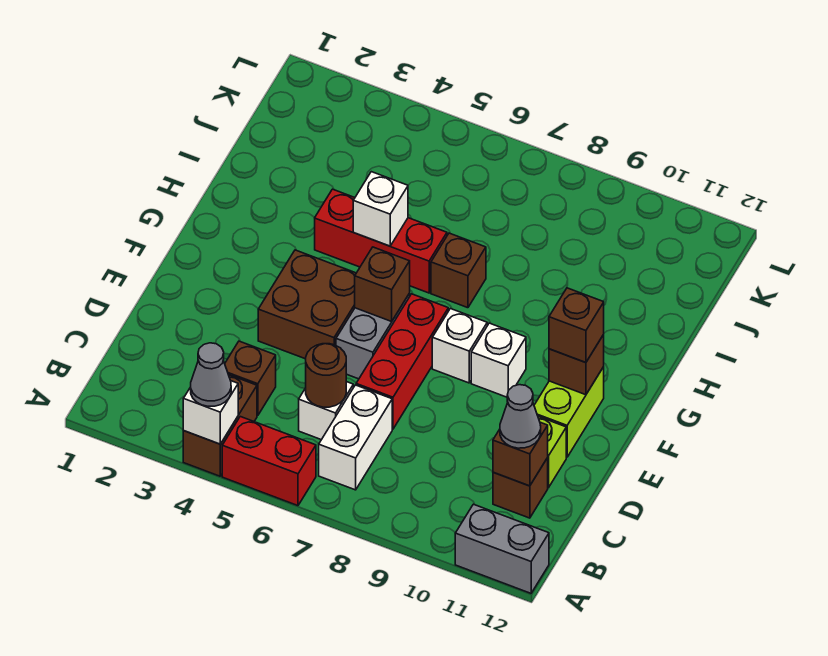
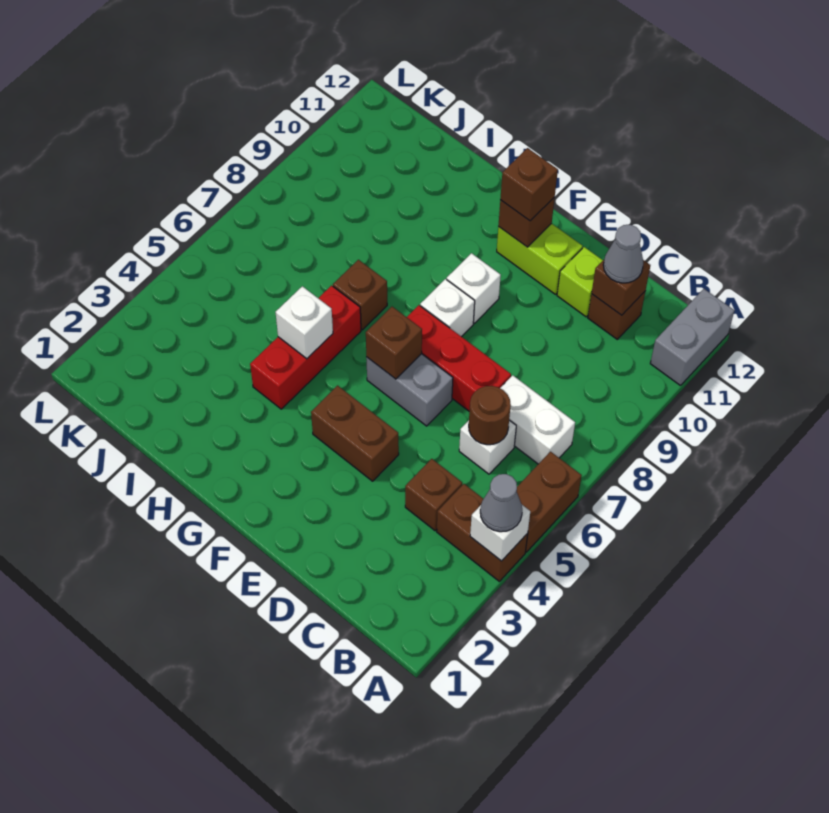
red 1x2 brick [222,417,316,506] -> brown 1x2 brick [517,452,582,552]
brown 2x2 brick [258,250,356,359] -> brown 1x2 brick [311,386,399,481]

